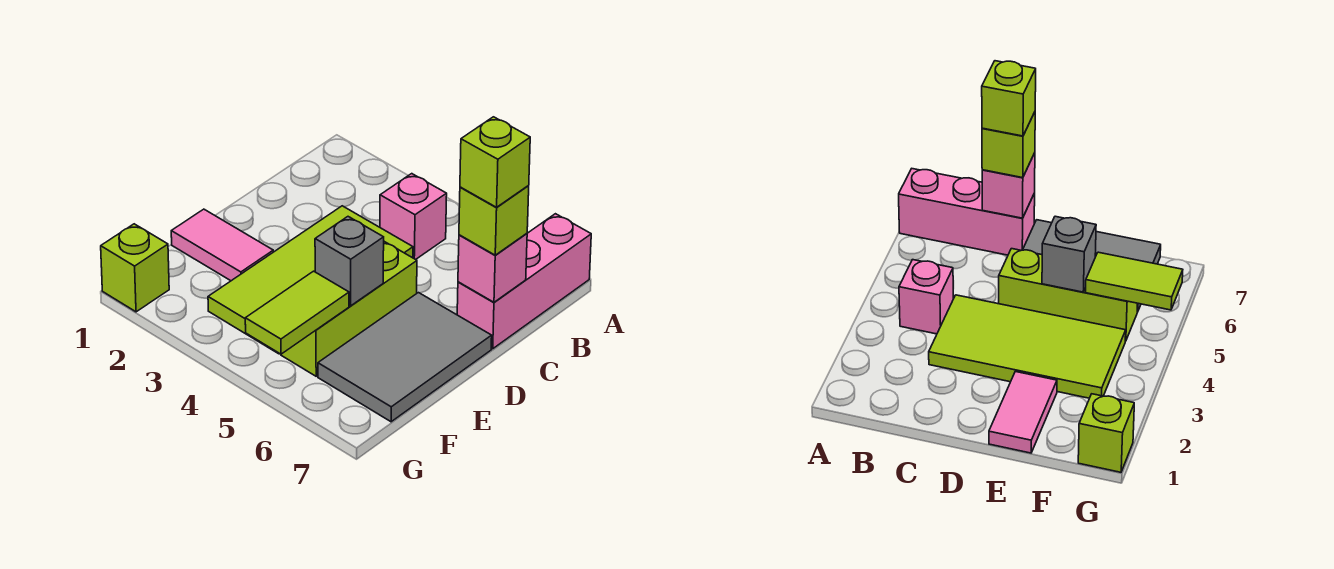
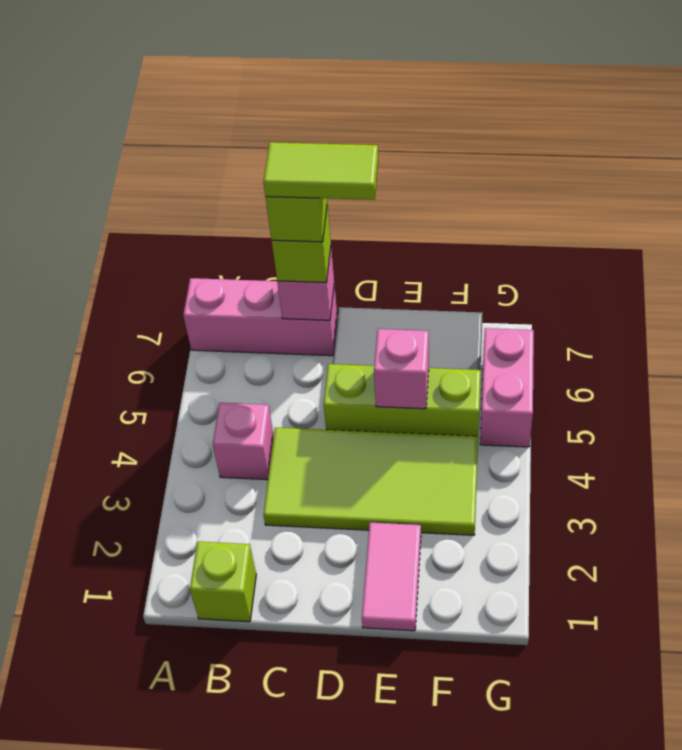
grey 1x1 brick [315,217,384,306] -> pink 1x1 brick [374,329,429,409]
lime 1x2 tile [245,271,349,354] -> lime 1x2 tile moved to [263,142,378,200]
lime 1x1 brick [101,224,169,312] -> lime 1x1 brick moved to [190,542,256,622]
none -> pink 1x2 brick [480,328,534,447]

